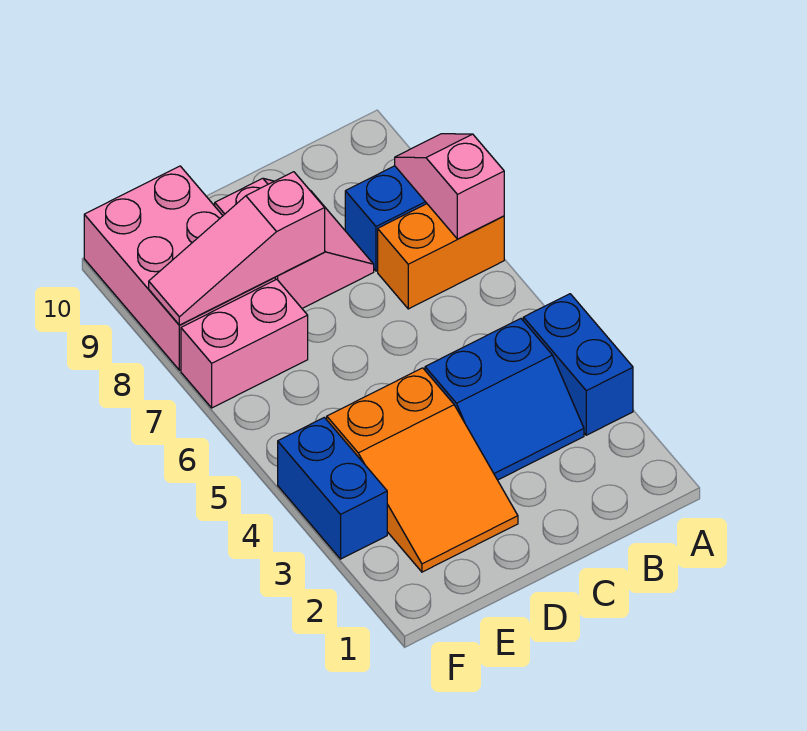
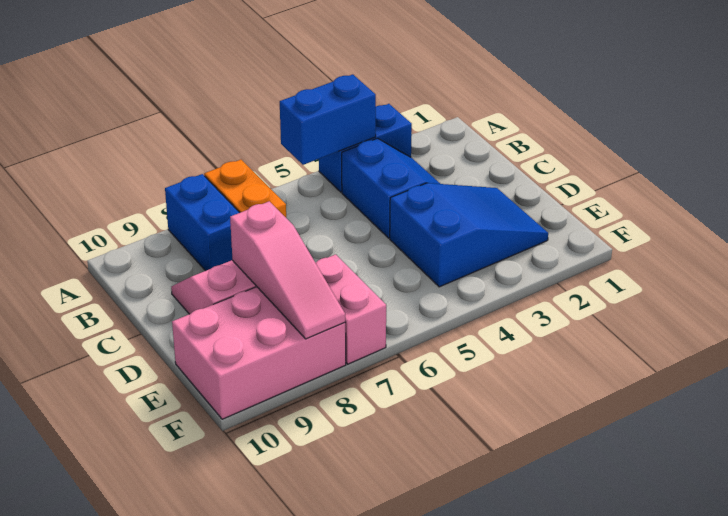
pink 1x2 slope [395,134,504,239] -> none
orange 2x3 slope [327,368,518,572] -> blue 2x3 slope [390,183,548,287]
blue 1x2 brick [278,417,387,559] -> blue 1x2 brick moved to [280,74,376,165]

